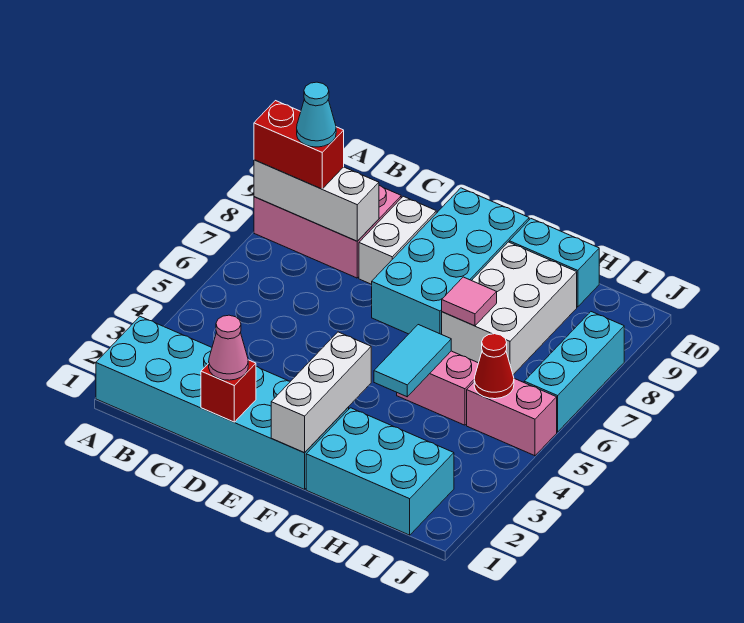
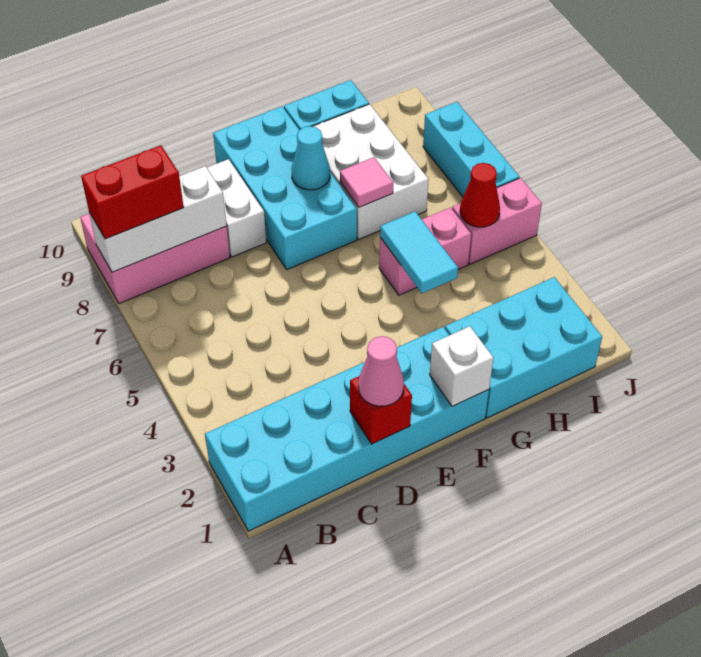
cyan 1x1 cone [297,82,336,147] -> cyan 1x1 cone moved to [291,126,330,190]
white 1x3 brick [271,332,371,453] -> white 1x1 brick [430,326,493,406]

